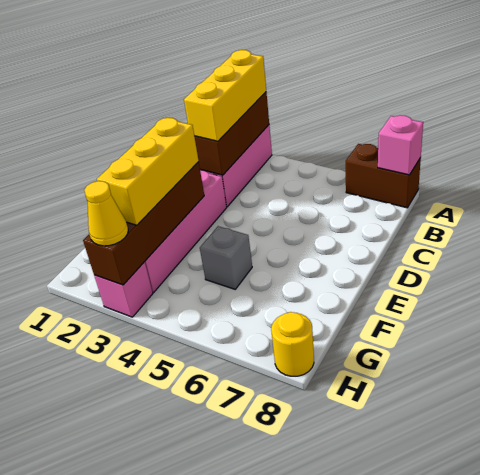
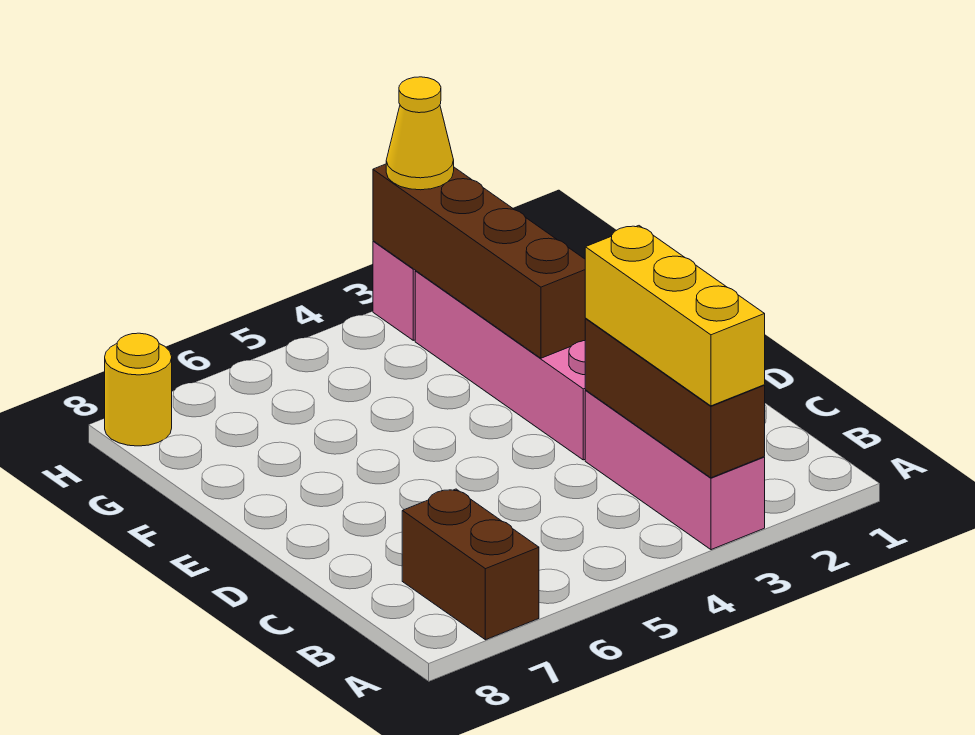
brown 1x2 brick [346,144,421,208] -> brown 1x2 brick turned to [402,489,539,640]
pink 1x1 brick [378,115,423,175] -> none
yellow 1x3 brick [97,118,199,225] -> none
grey 1x1 brick [200,226,252,289] -> none

